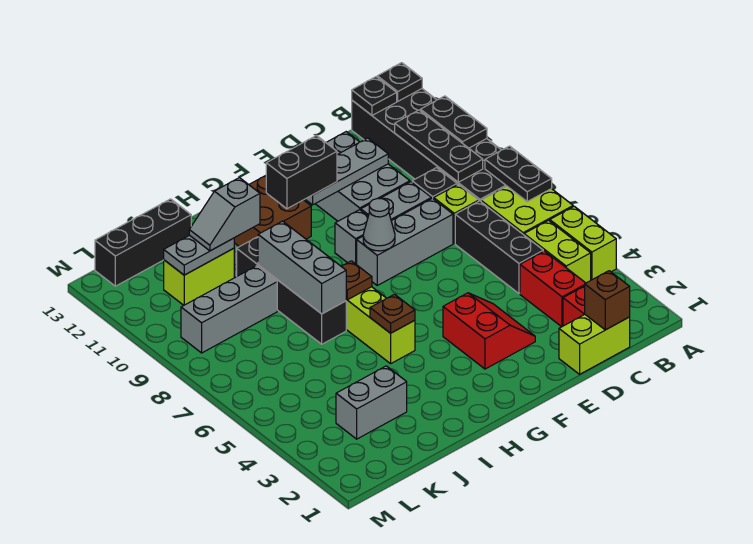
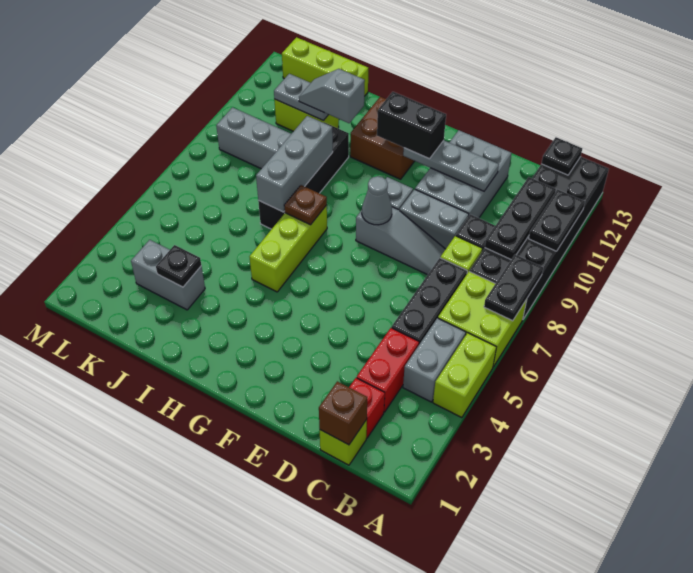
black 1x1 plate [377,63,422,101] -> black 1x1 plate moved to [156,245,201,287]
lime 1x2 brick [524,220,591,283] -> grey 1x2 brick [403,318,466,402]
lime 1x2 brick [559,315,630,374] -> lime 1x1 brick [320,420,367,465]
grey 1x3 brick [357,198,453,285] -> grey 1x3 slope [356,207,446,275]
red 2x2 slope [443,293,535,369] -> none
brown 1x1 plate [370,294,415,333] -> none
black 1x3 brick [95,199,191,286] -> lime 1x3 brick [282,37,368,96]

